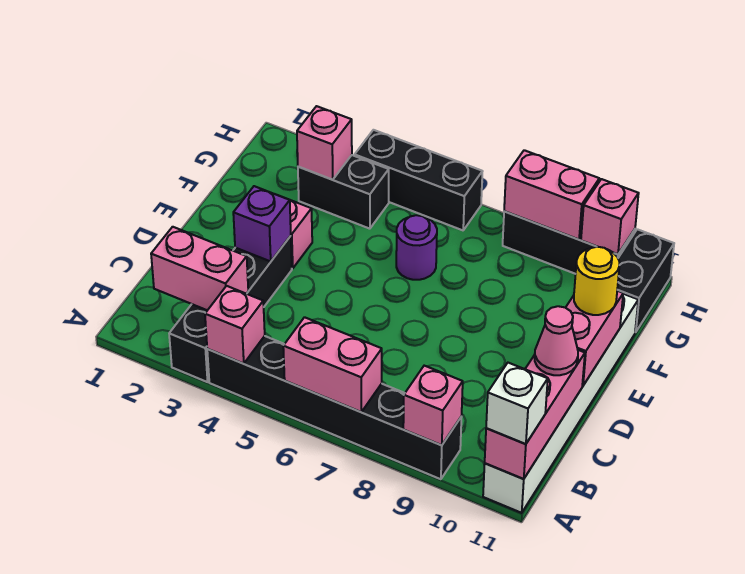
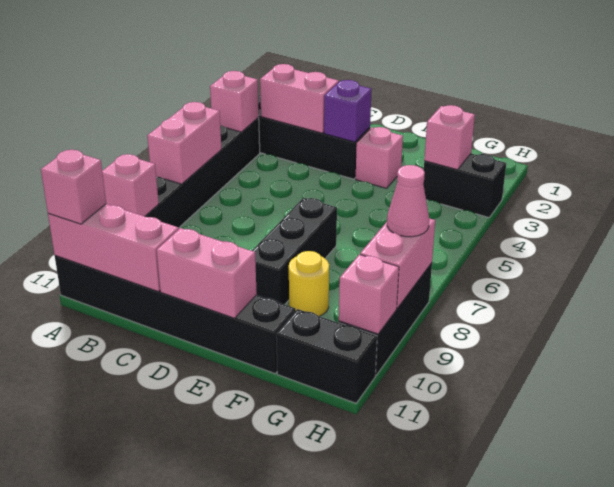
white 1x6 brick [483,294,638,513] -> black 1x6 brick [55,256,296,374]
white 1x1 brick [486,363,548,444] -> pink 1x1 brick [41,150,106,224]
pink 1x2 brick [151,227,248,310] -> pink 1x2 brick turned to [260,64,339,133]
pink 1x1 cone [535,306,578,375] -> pink 1x1 cone moved to [387,165,429,237]
yellow 1x1 round brick [574,247,619,315] -> yellow 1x1 round brick moved to [289,251,329,316]
purple 1x1 round brick [396,215,437,280] -> none
black 1x2 brick [298,155,389,229] -> black 1x2 brick turned to [423,154,506,217]
black 1x3 brick [355,130,483,230] -> black 1x3 brick moved to [252,198,337,305]

